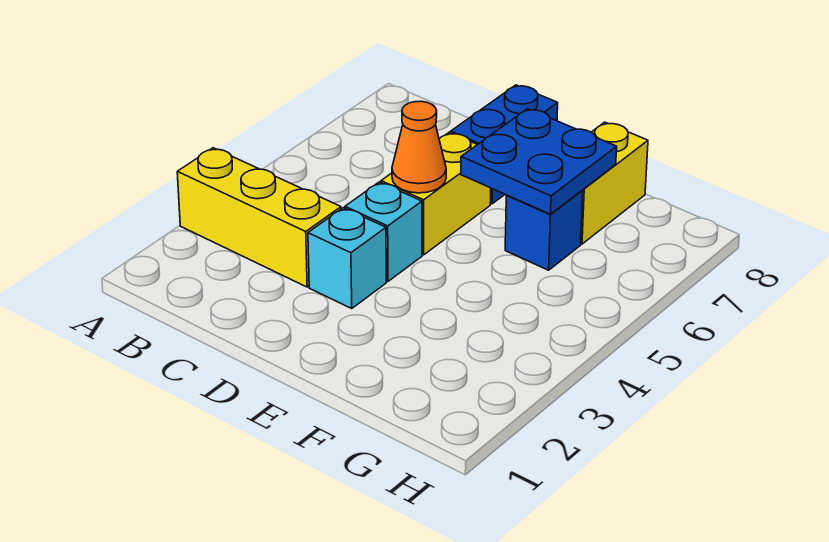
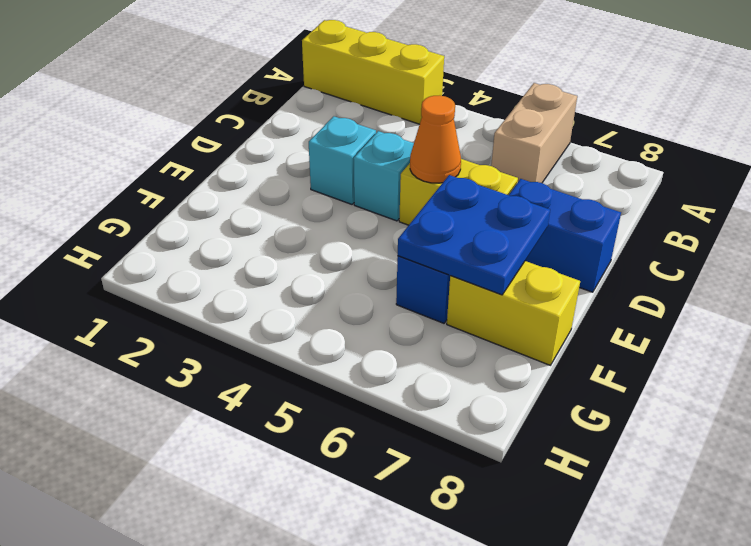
yellow 1x3 brick [177,148,341,287] -> yellow 1x3 brick turned to [302,20,444,124]
none -> tan 1x2 brick [491,83,577,183]

